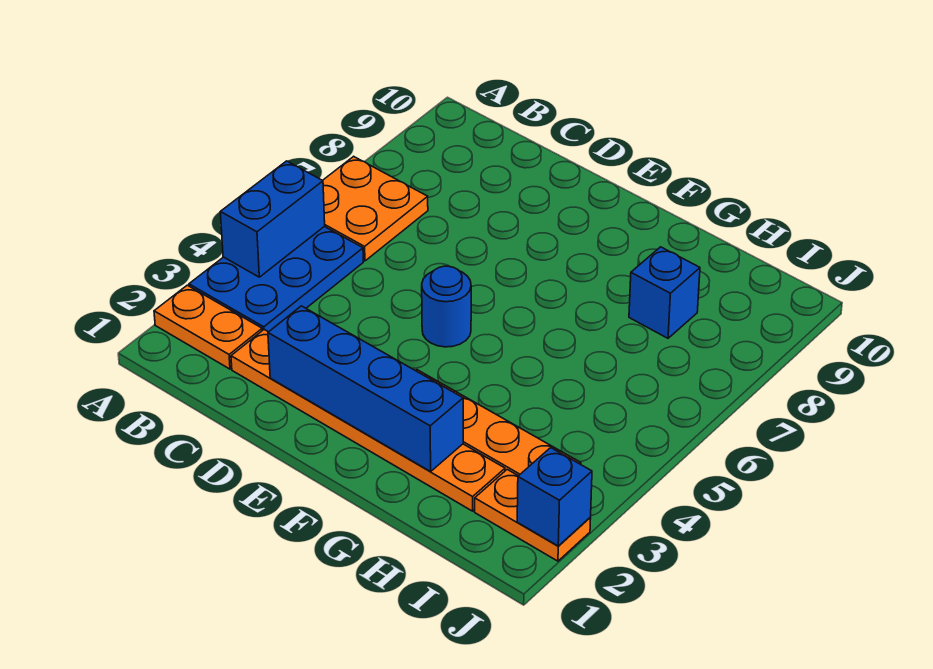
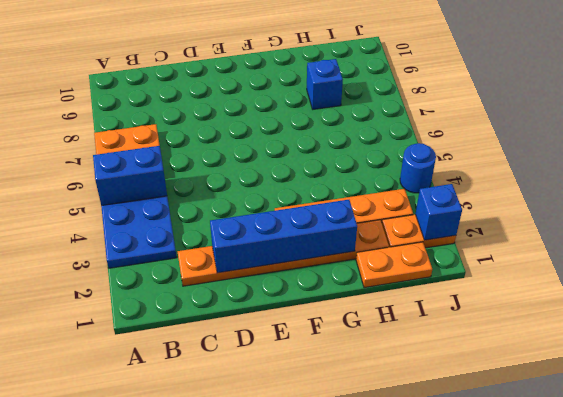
orange 1x2 plate [154,285,262,369] -> orange 1x2 plate moved to [356,242,432,288]
blue 1x2 brick [220,161,325,277] -> blue 1x2 brick turned to [93,146,167,206]
blue 1x1 round brick [422,266,471,347] -> blue 1x1 round brick moved to [400,143,436,193]

